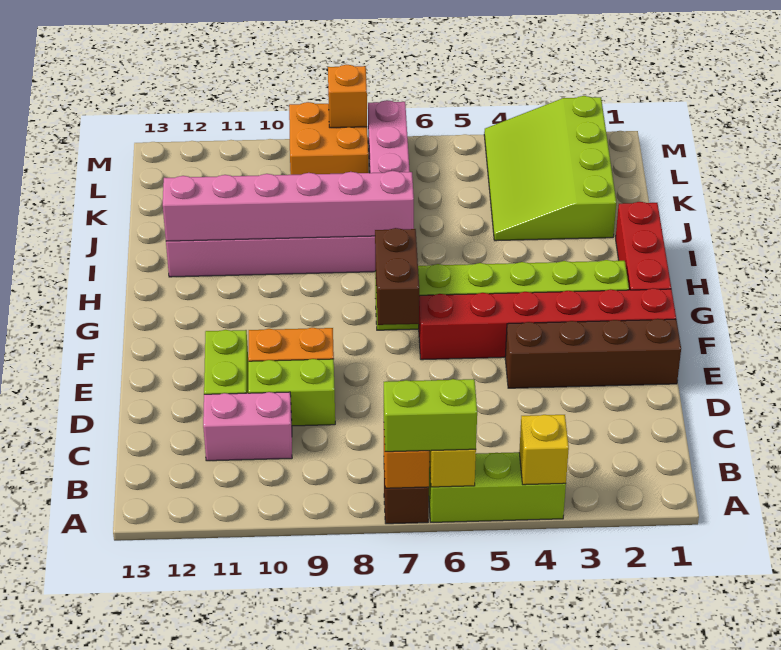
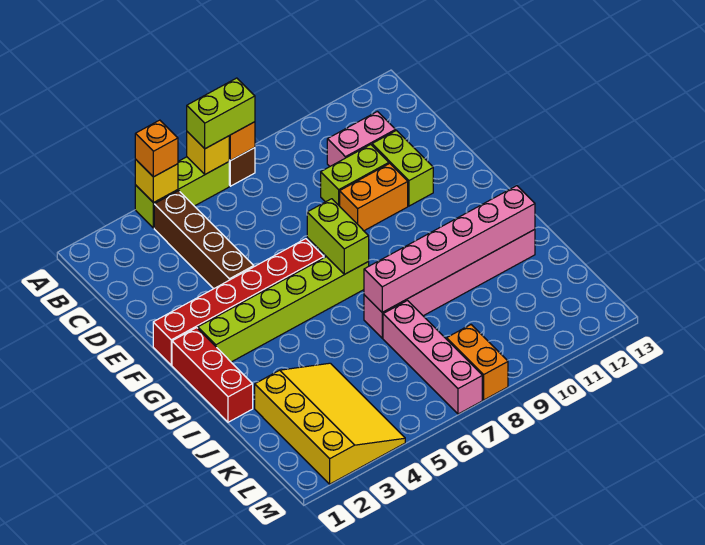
brown 1x4 brick [505,319,681,388] -> brown 1x4 brick turned to [154,191,254,289]
brown 1x2 brick [375,228,419,325] -> lime 1x2 brick [307,199,369,274]
lime 3x4 slope [484,96,616,241] -> yellow 3x4 slope [255,363,405,484]
orange 2x2 brick [289,102,368,175] -> orange 1x2 brick [447,325,508,400]
orange 1x1 brick [328,65,367,128] -> orange 1x1 brick moved to [135,120,178,177]

